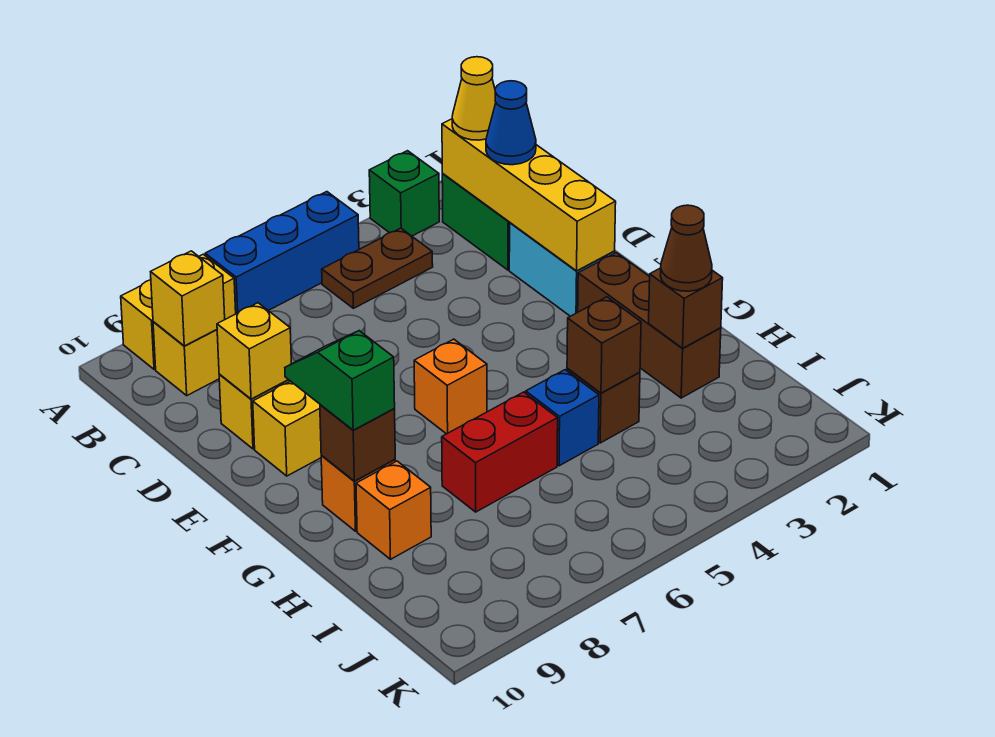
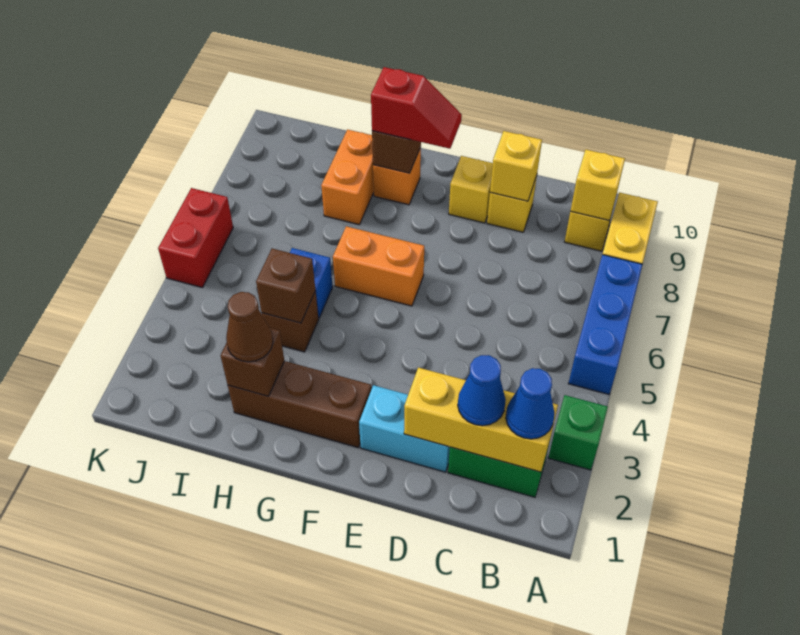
yellow 1x4 brick [442,119,616,271] -> yellow 1x3 brick [404,368,558,472]
yellow 1x1 cone [452,57,496,140] -> blue 1x1 cone [506,368,554,439]
brown 1x2 plate [322,228,433,308] -> none
orange 1x1 brick [414,339,487,434] -> orange 1x2 brick [333,226,424,306]
green 1x2 slope [285,331,395,430] -> red 1x2 slope [371,67,462,149]
red 1x2 brick [442,392,558,512] -> red 1x2 brick moved to [158,188,233,288]
orange 1x1 brick [356,461,431,559] -> orange 1x2 brick [321,130,374,225]

